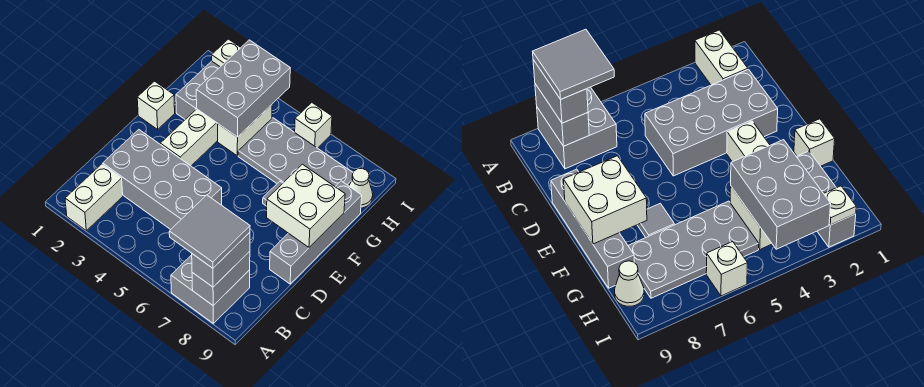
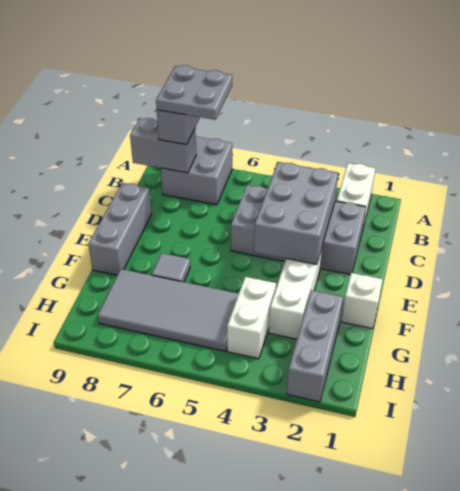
grey 2x2 tile [169,195,250,268] -> grey 2x2 plate [156,65,232,120]
grey 1x2 brick [192,251,250,306] -> grey 1x2 brick turned to [130,118,196,173]
grey 1x4 brick [270,181,362,284] -> grey 1x3 brick [88,183,151,275]
white 2x2 brick [267,164,345,247] -> none
grey 2x3 brick [196,40,290,137] -> grey 2x3 brick moved to [254,162,338,264]
grey 2x4 plate [238,118,353,186] -> grey 2x4 tile [97,269,239,351]
white 1x1 cone [349,169,373,208] -> none
white 1x1 plate [212,39,241,67] -> none
white 1x1 brick [295,103,332,148] -> none

